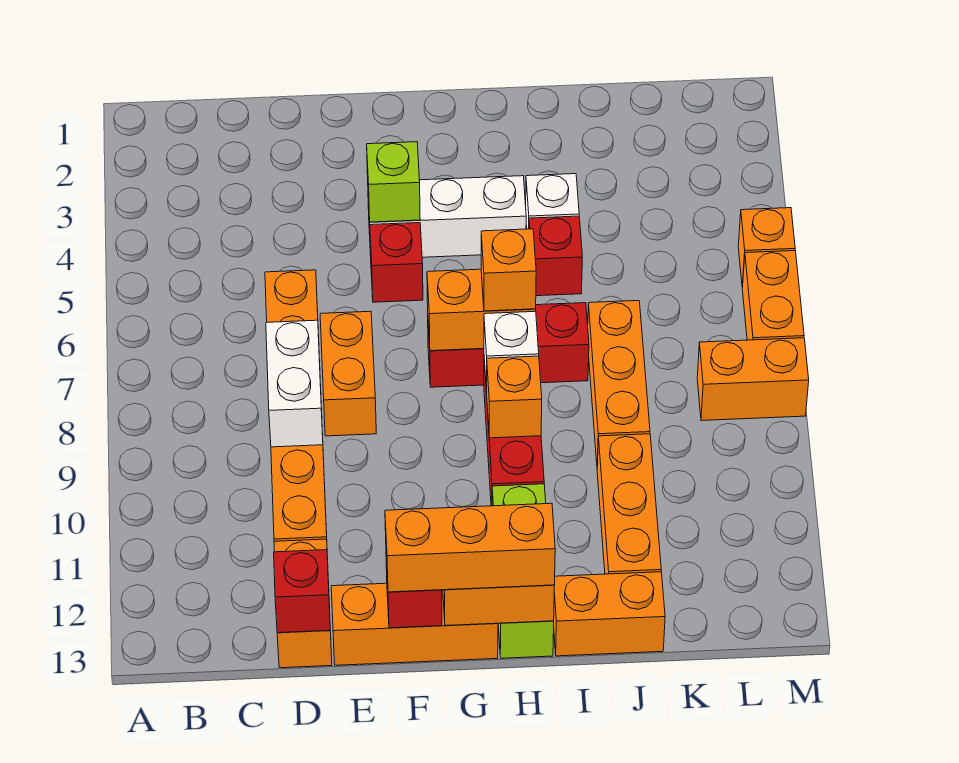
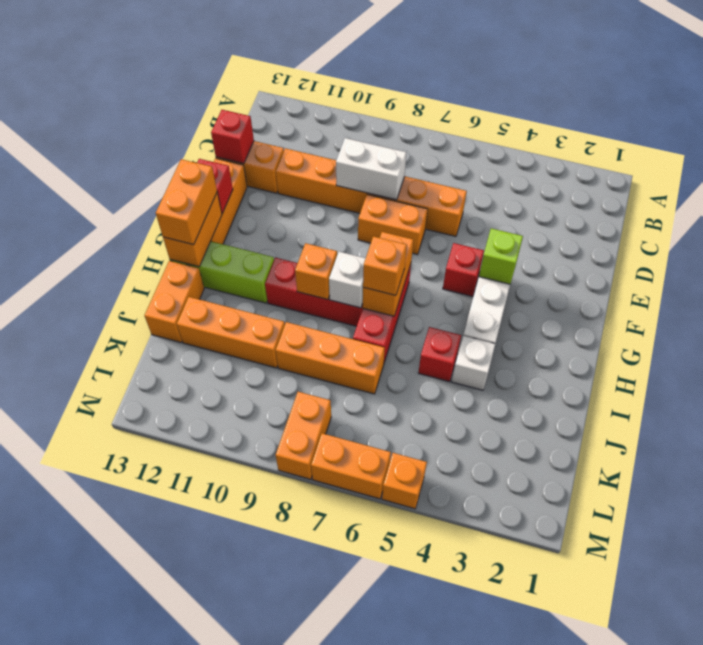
orange 1x3 brick [385,503,555,592] -> orange 1x2 brick [156,159,217,245]

